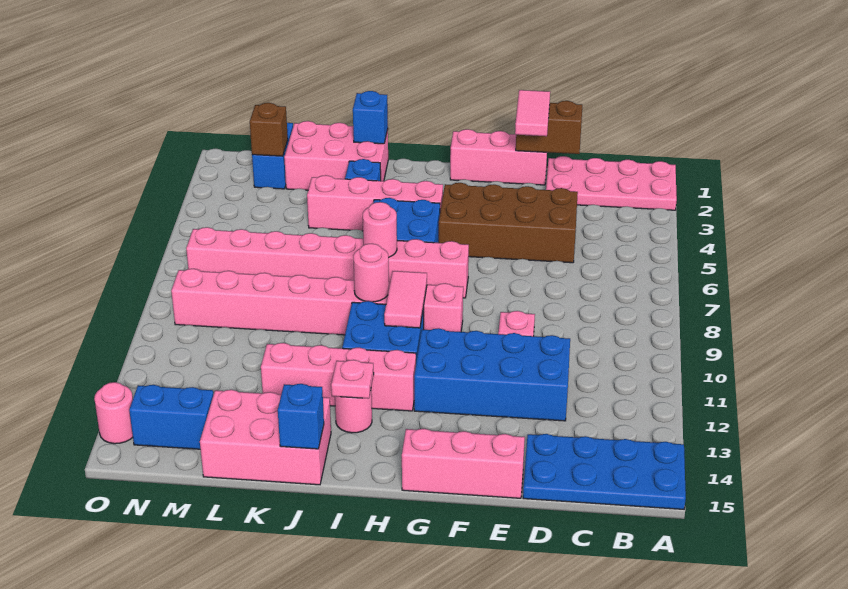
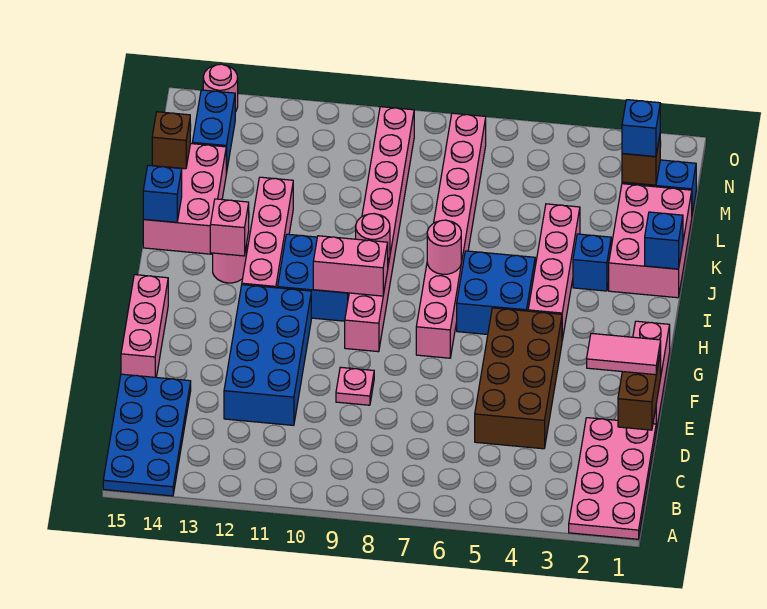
pink 1x2 tile [384,271,427,328] -> pink 1x2 brick [313,236,388,296]
pink 1x1 plate [331,360,374,399] -> pink 1x1 brick [210,199,249,256]
none -> brown 1x1 brick [152,112,190,169]
none -> blue 1x1 brick [622,100,660,157]

